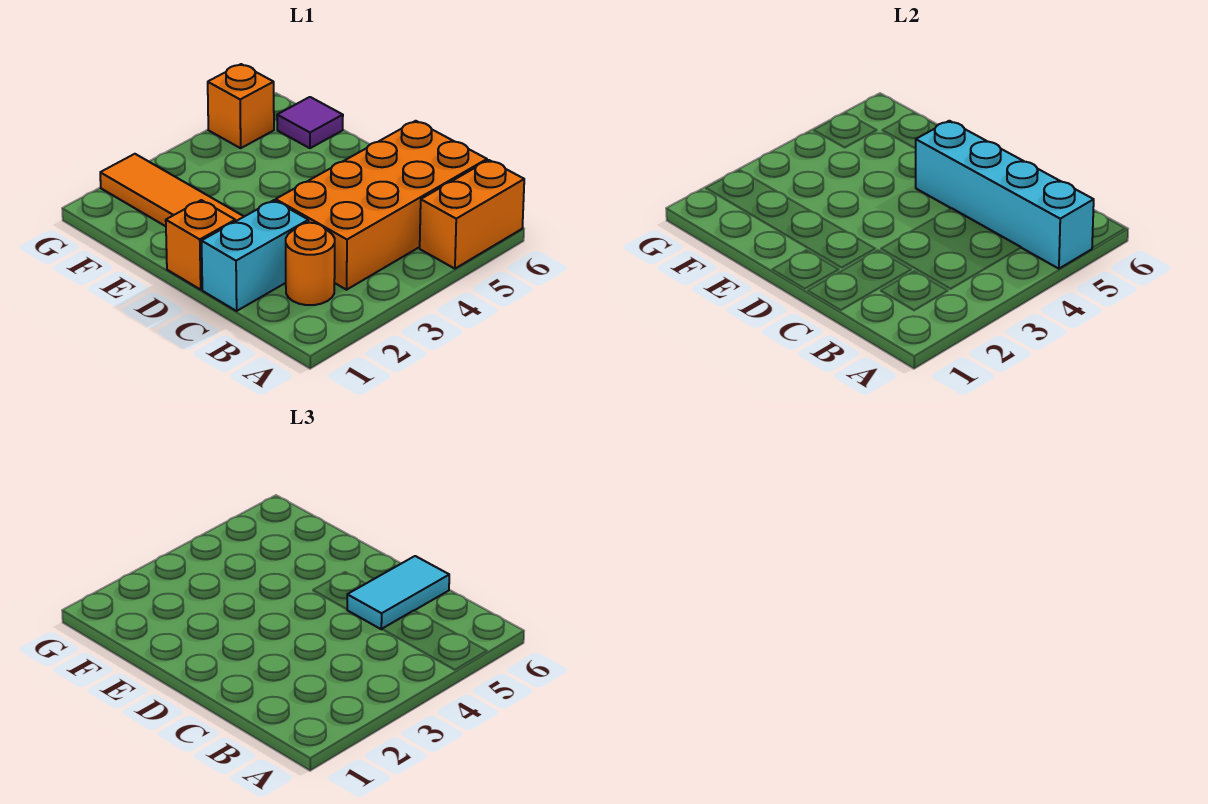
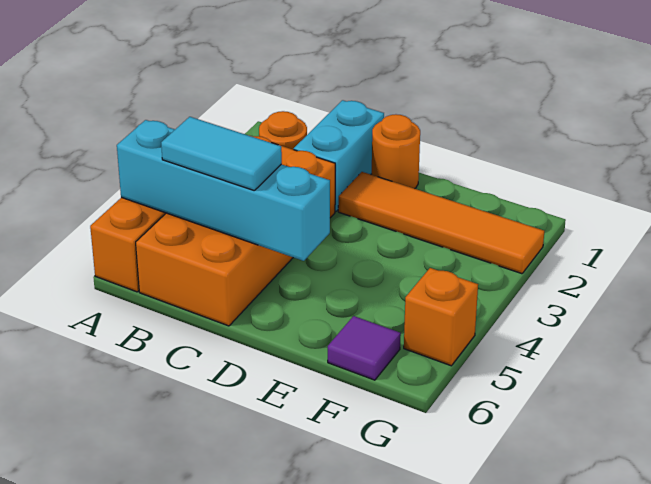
cyan 1x2 tile [347,556,449,629] -> cyan 1x2 tile turned to [161,117,282,190]
orange 1x1 brick [166,200,235,289] -> orange 1x1 round brick [372,114,420,189]

